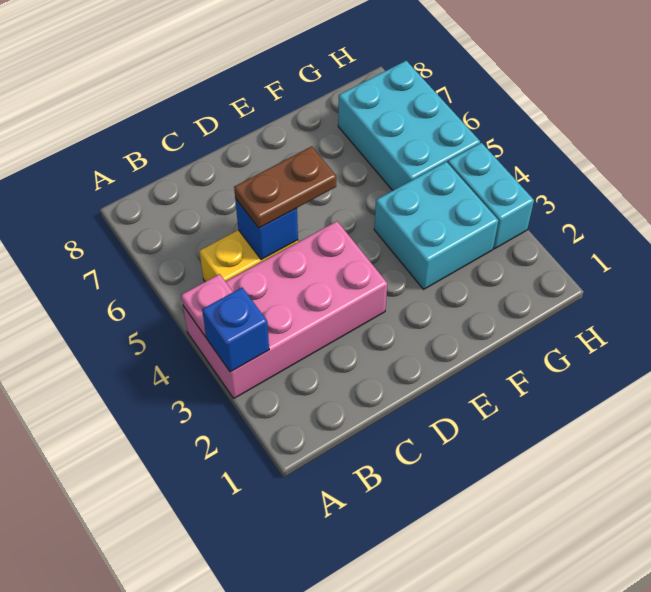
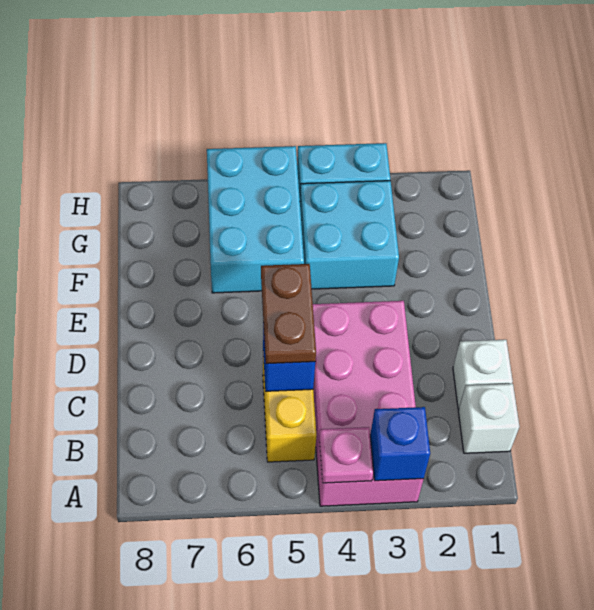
none -> white 1x1 brick [458,384,519,453]
none -> white 1x1 brick [453,340,513,409]
cyan 2x3 brick [338,61,480,190] -> cyan 2x3 brick turned to [207,146,304,293]

